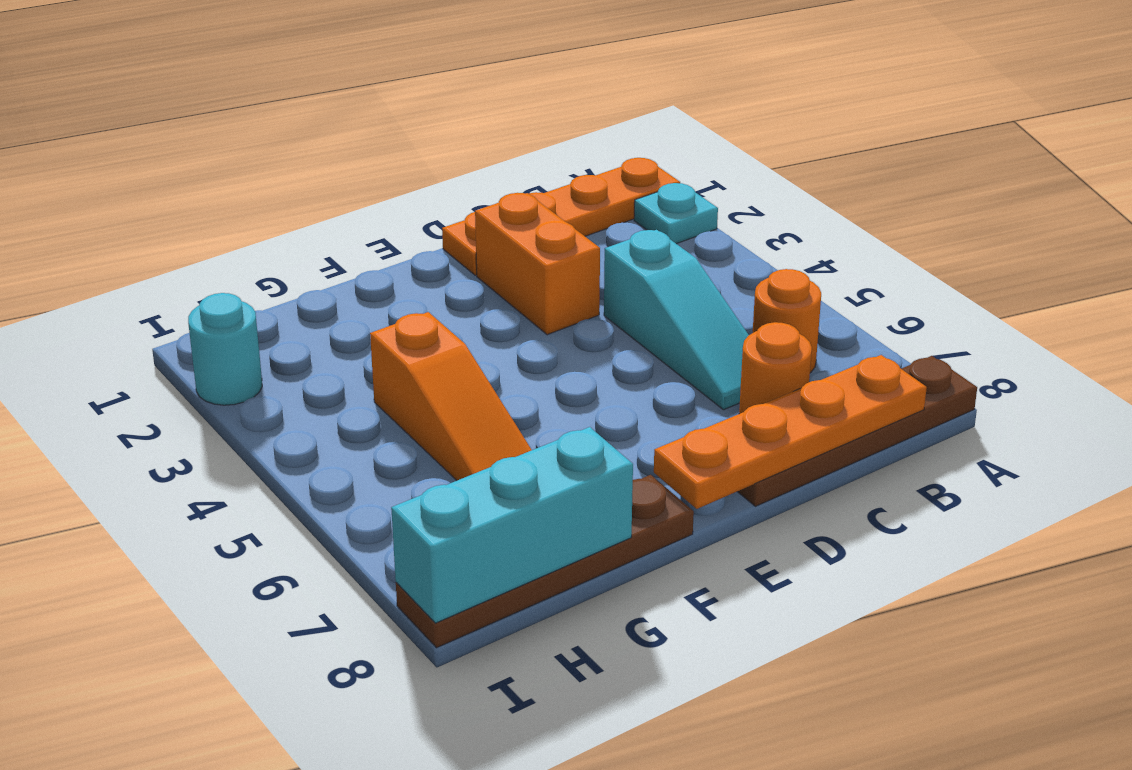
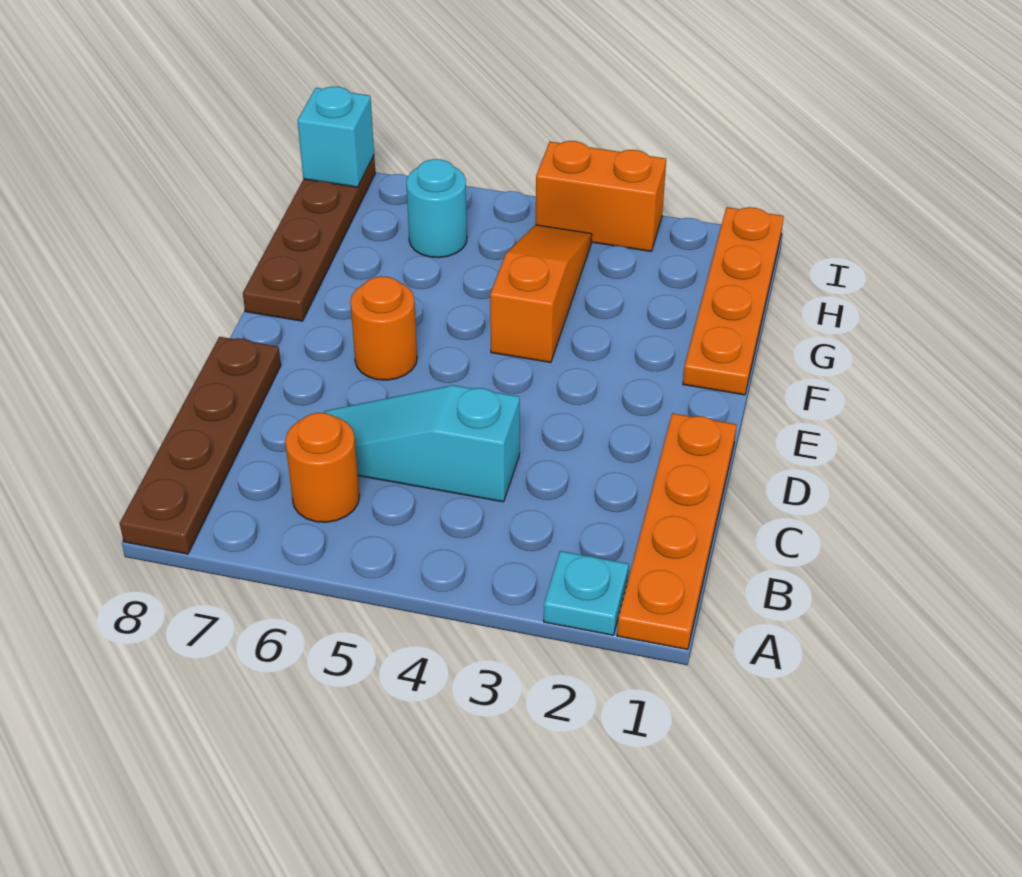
orange 1x4 plate [654,355,927,509] -> orange 1x4 plate moved to [683,207,784,395]
orange 1x1 round brick [739,322,812,414] -> orange 1x1 round brick moved to [350,276,417,380]
orange 1x2 brick [475,193,600,335] -> orange 1x2 brick moved to [536,141,666,251]
orange 1x3 slope [370,312,531,480] -> orange 1x3 slope turned to [490,225,592,363]
cyan 1x3 brick [391,427,633,623] -> cyan 1x1 brick [297,87,374,187]
cyan 1x1 round brick [188,293,262,405] -> cyan 1x1 round brick moved to [406,159,467,258]

